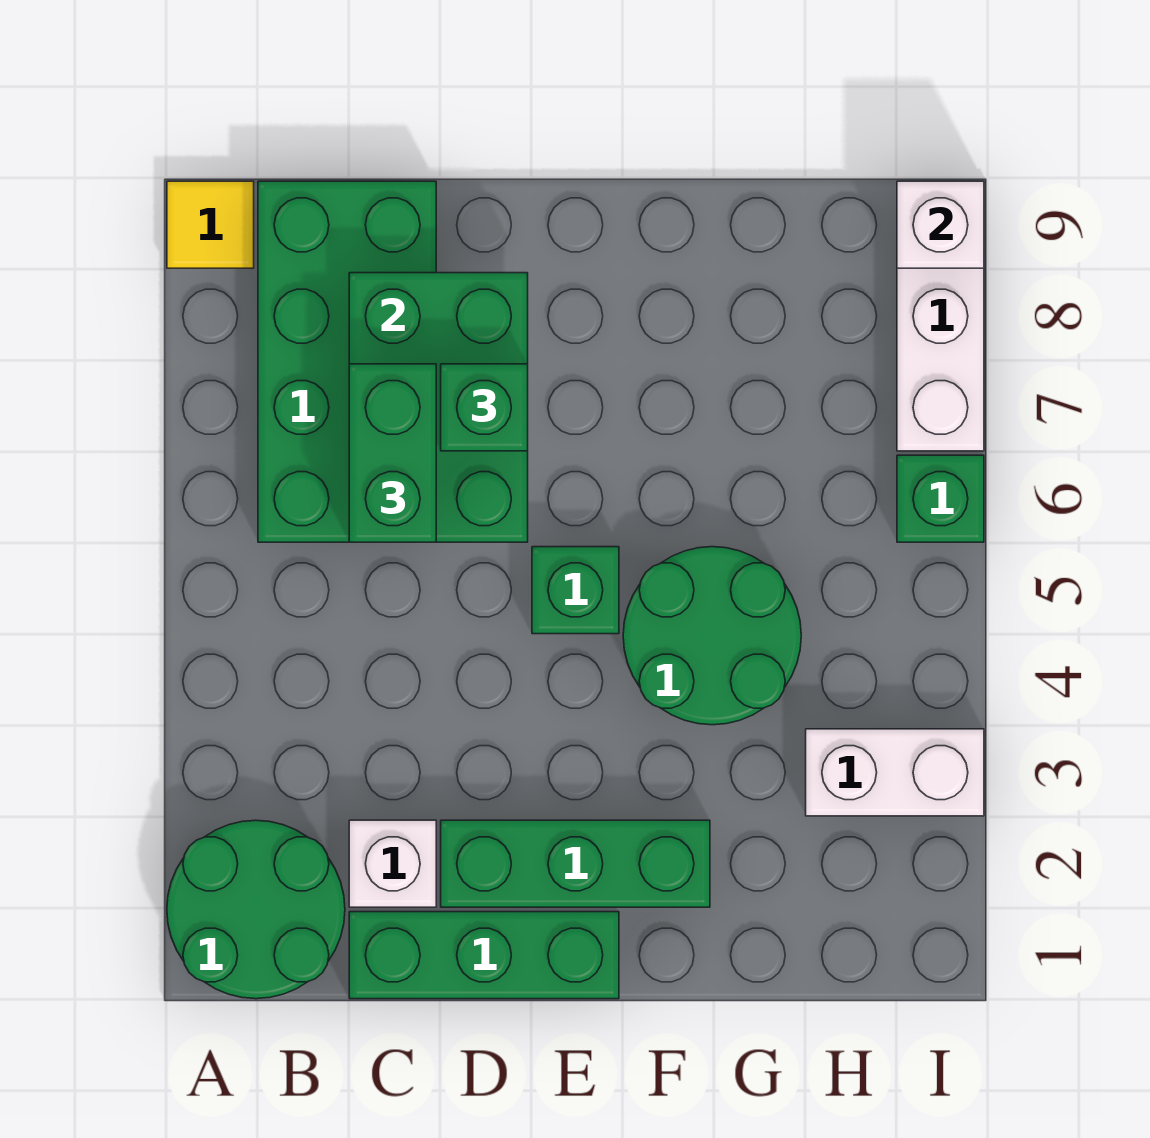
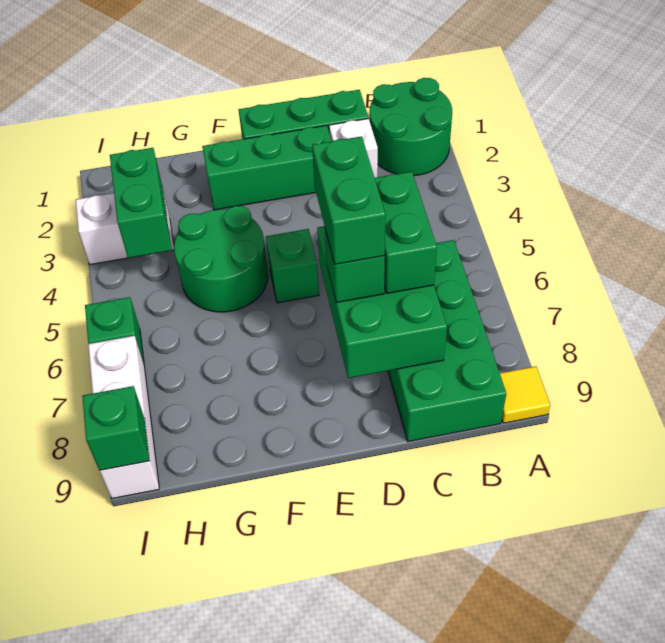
none -> green 1x2 brick [312,136,385,264]
none -> green 1x2 brick [110,148,172,258]
white 1x1 brick [897,181,984,268] -> green 1x1 brick [82,386,150,470]

